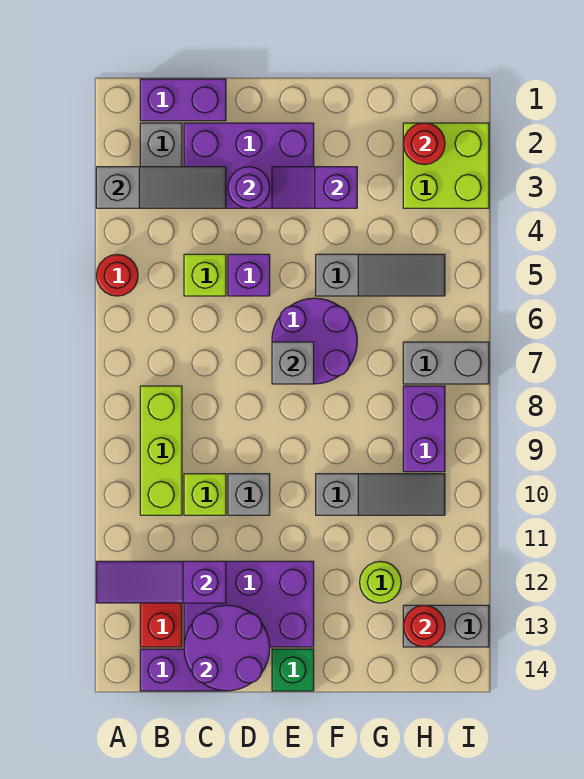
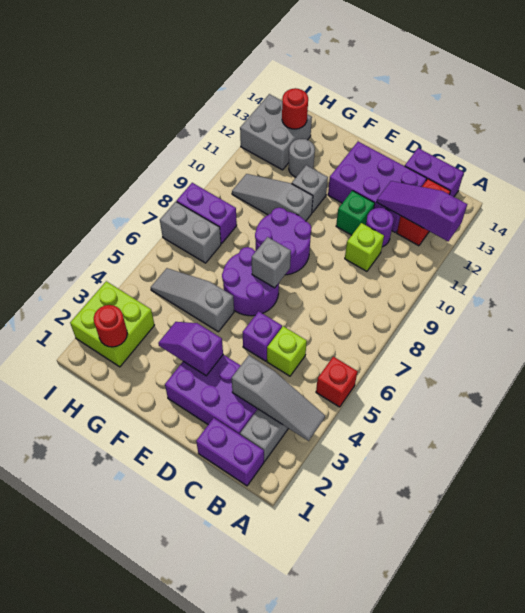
grey 1x3 slope [96,167,226,208] -> grey 1x3 slope turned to [232,356,325,441]
red 1x1 round brick [96,254,138,296] -> red 1x1 brick [316,357,358,407]
purple 1x3 slope [96,561,226,603] -> purple 1x3 slope turned to [377,181,467,241]
lime 1x3 brick [140,386,182,515] -> none
purple 2x2 round brick [184,605,270,691] -> purple 2x2 round brick moved to [255,208,311,275]
purple 1x1 round brick [228,167,270,208] -> purple 1x1 round brick moved to [366,208,394,247]
grey 1x1 brick [228,474,270,515] -> grey 1x1 brick moved to [292,165,328,213]
purple 1x2 slope [272,167,357,208] -> purple 1x2 slope turned to [158,322,223,376]
green 1x1 brick [272,649,314,691] -> green 1x1 brick moved to [336,191,375,235]
lime 1x1 round brick [360,561,401,603] -> grey 1x1 round brick [289,139,315,177]
purple 1x2 brick [403,386,445,472] -> purple 1x2 brick turned to [177,183,237,244]
grey 1x2 brick [403,605,489,647] -> grey 2x2 brick [240,94,312,170]

